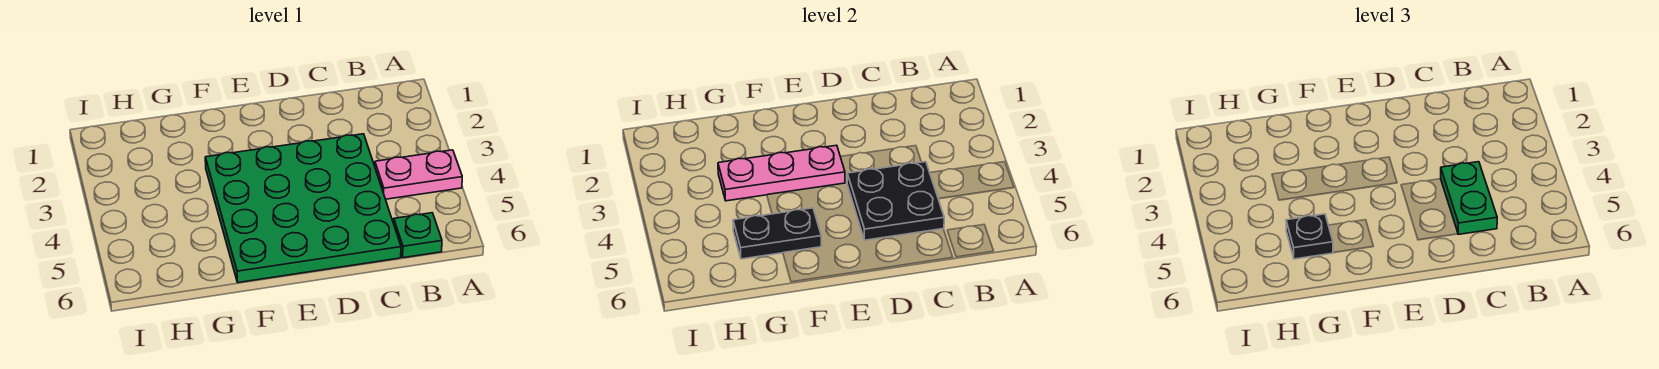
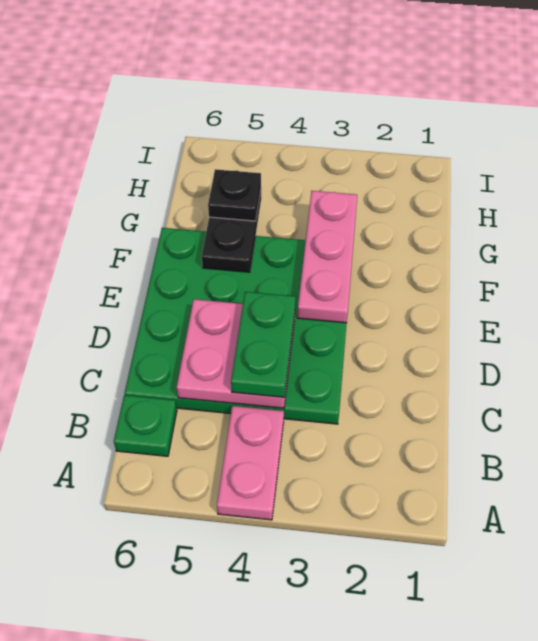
black 2x2 plate [847,162,944,240] -> pink 2x2 plate [177,299,295,408]
green 1x2 plate [1441,162,1497,234] -> green 1x2 plate turned to [231,292,296,397]

